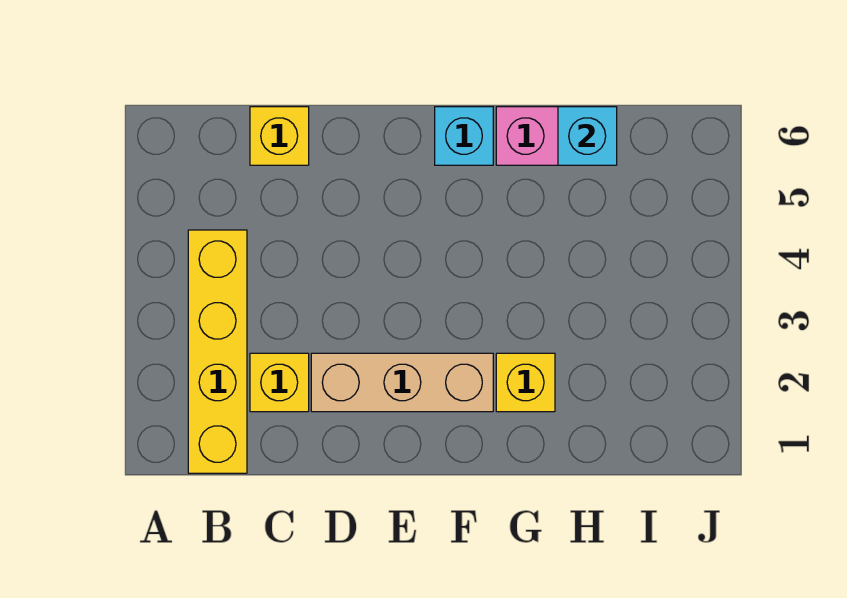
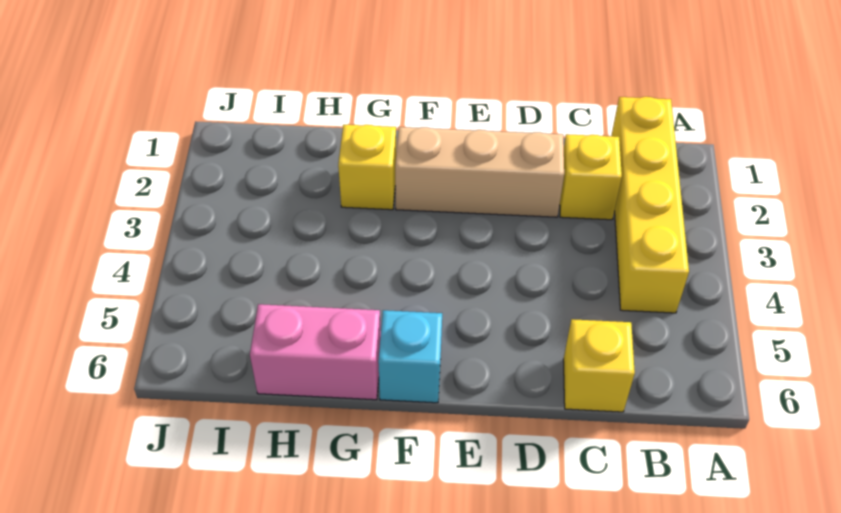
cyan 1x1 brick [558,107,617,165] -> none

